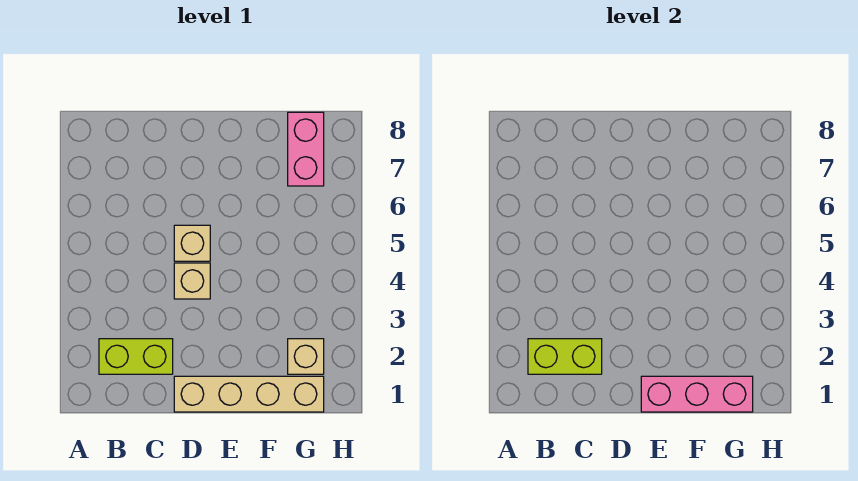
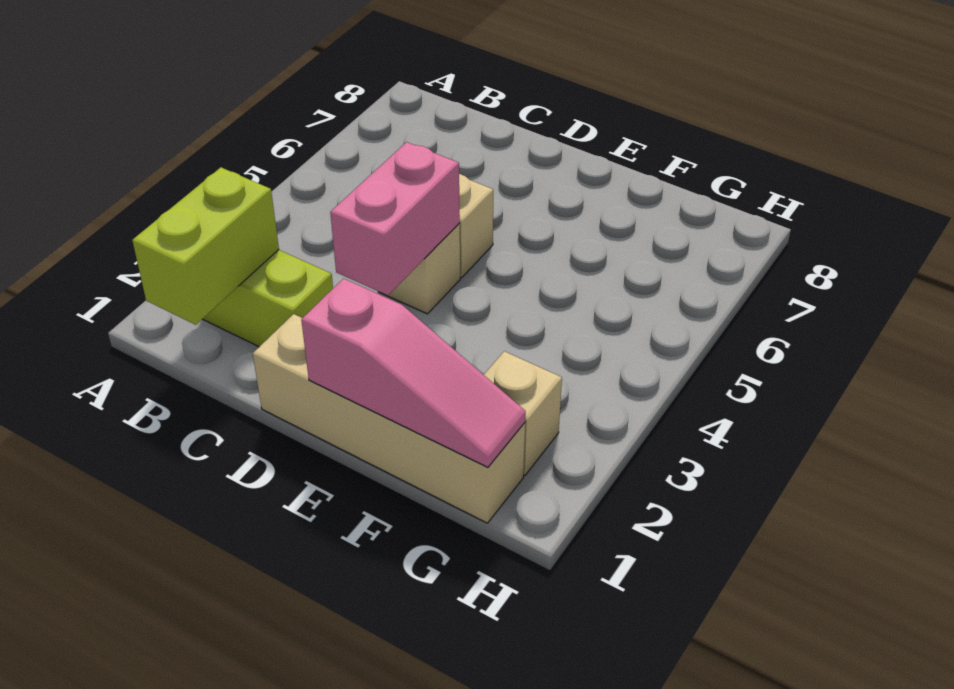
lime 1x2 brick [528,339,602,374] -> lime 1x2 brick turned to [132,167,279,325]
pink 1x3 brick [641,376,753,412] -> pink 1x3 slope [301,279,526,467]
pink 1x2 brick [288,112,324,186] -> pink 1x2 brick moved to [330,142,460,295]

